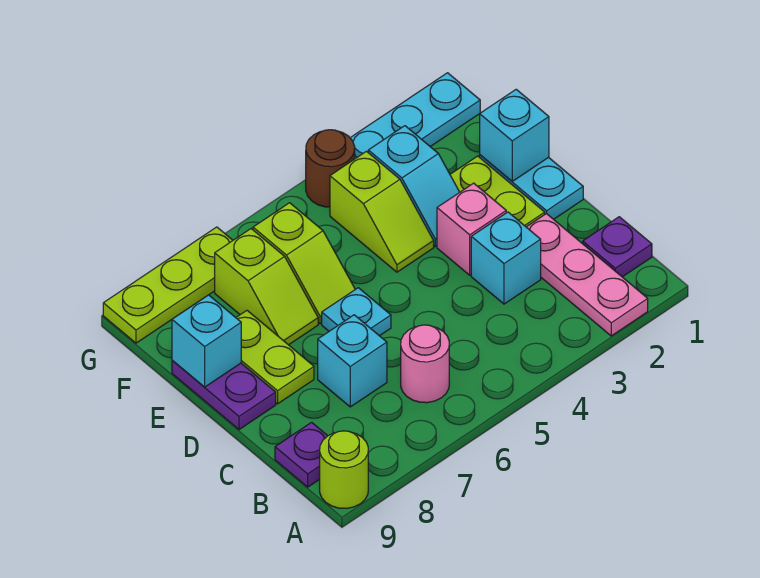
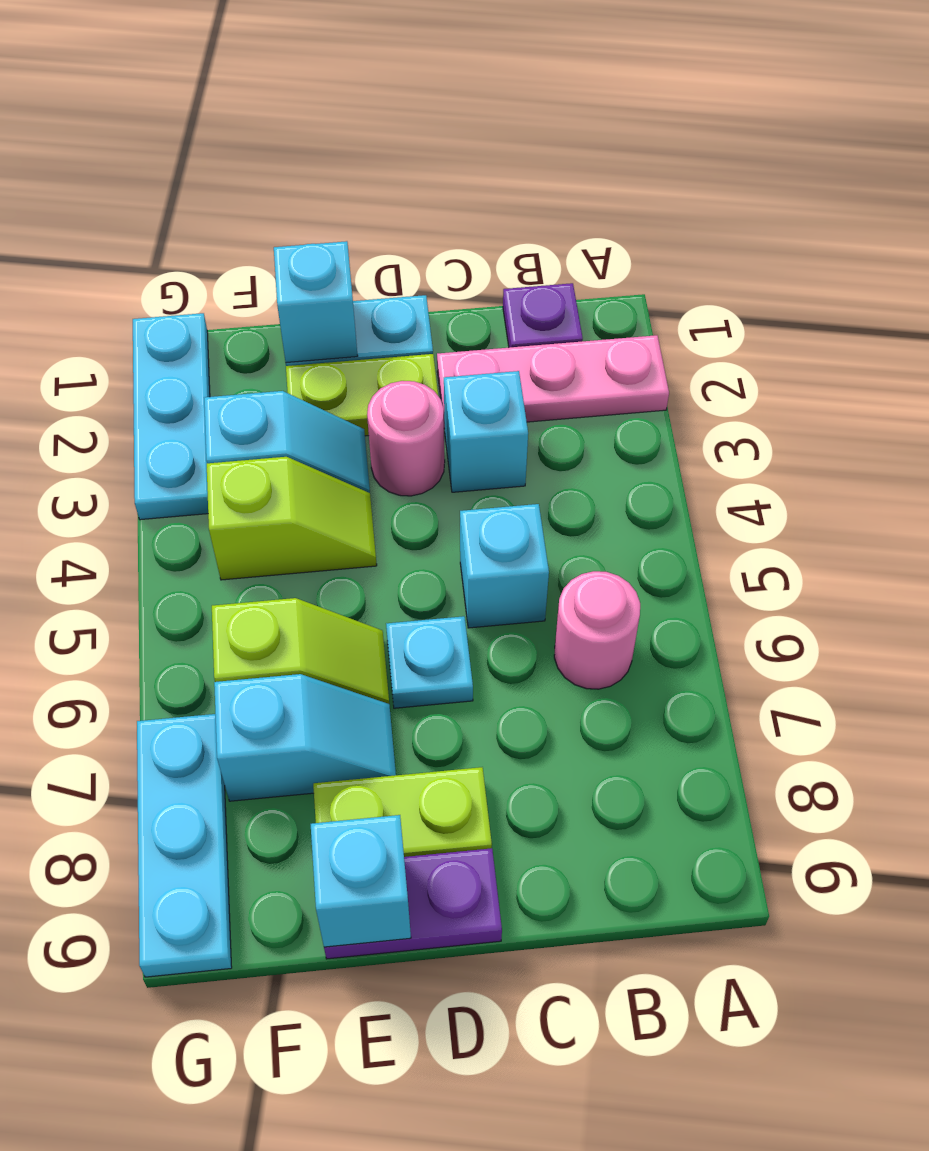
lime 1x1 round brick [320,431,368,508] -> none
purple 1x1 plate [275,422,327,487] -> none
cyan 1x1 brick [318,315,387,407] -> cyan 1x1 brick moved to [460,504,549,628]
pink 1x1 brick [437,183,506,275] -> pink 1x1 round brick [367,381,445,496]
lime 1x2 slope [215,229,318,345] -> cyan 1x2 slope [214,674,396,801]
brown 1x1 round brick [306,130,355,207] -> none
lime 1x3 plate [103,227,233,343] -> cyan 1x3 plate [137,714,232,977]

